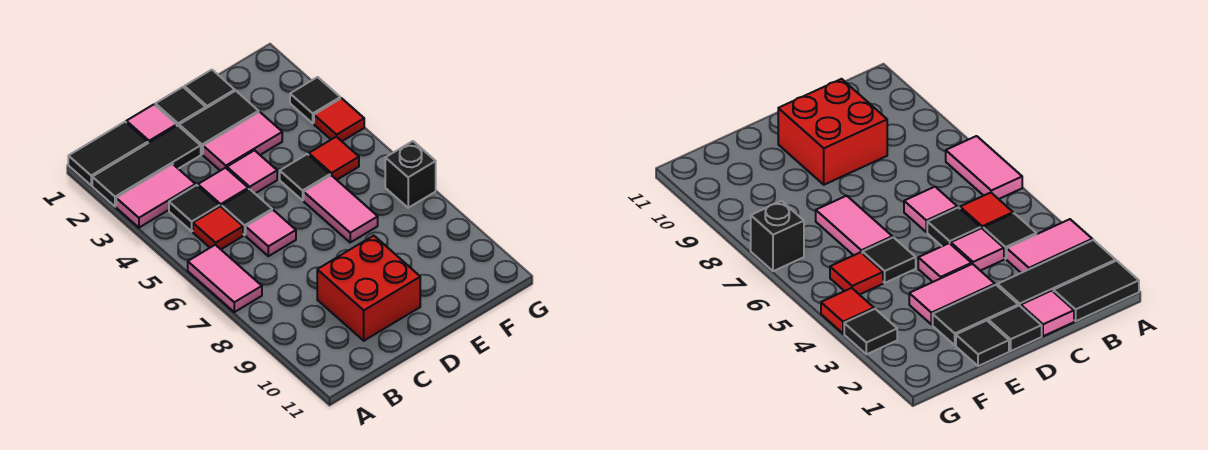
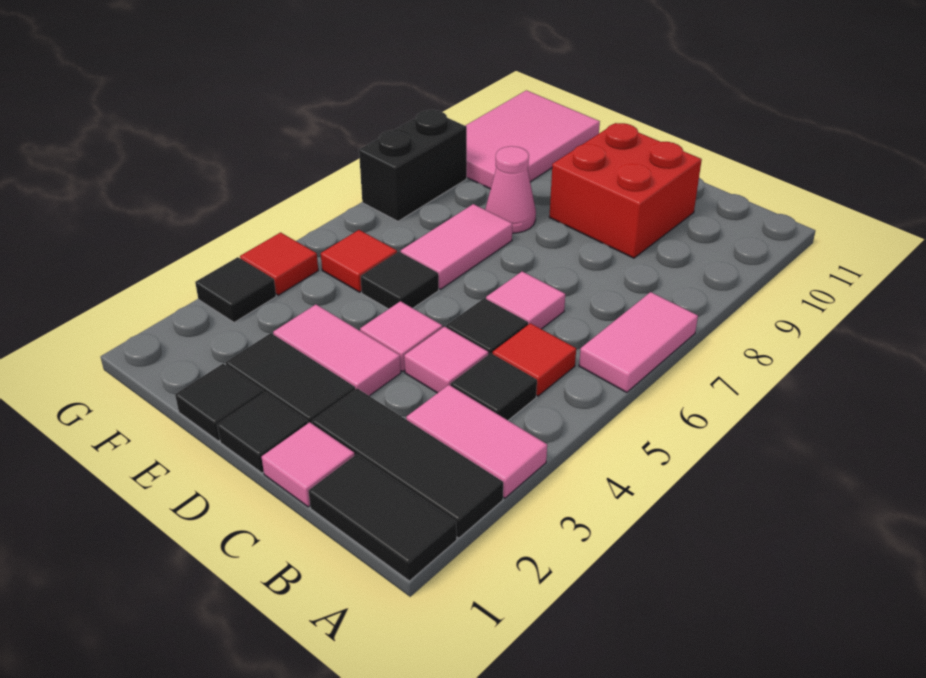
none -> pink 1x1 cone [485,146,536,233]
none -> pink 2x3 tile [465,90,600,189]
black 1x1 brick [385,141,436,208] -> black 1x2 brick [359,110,467,221]

